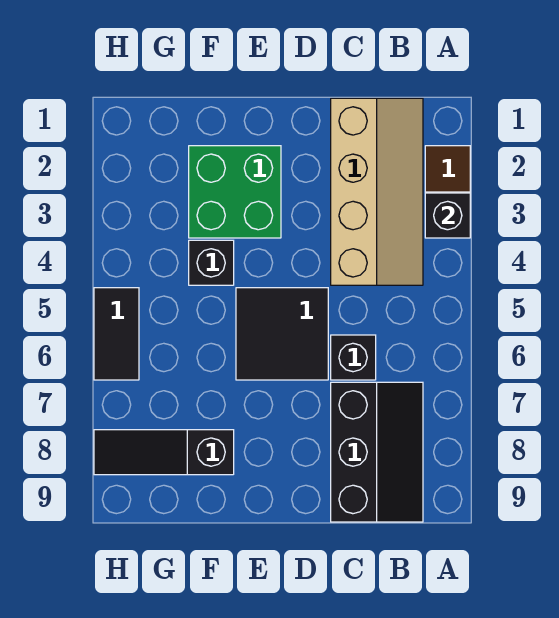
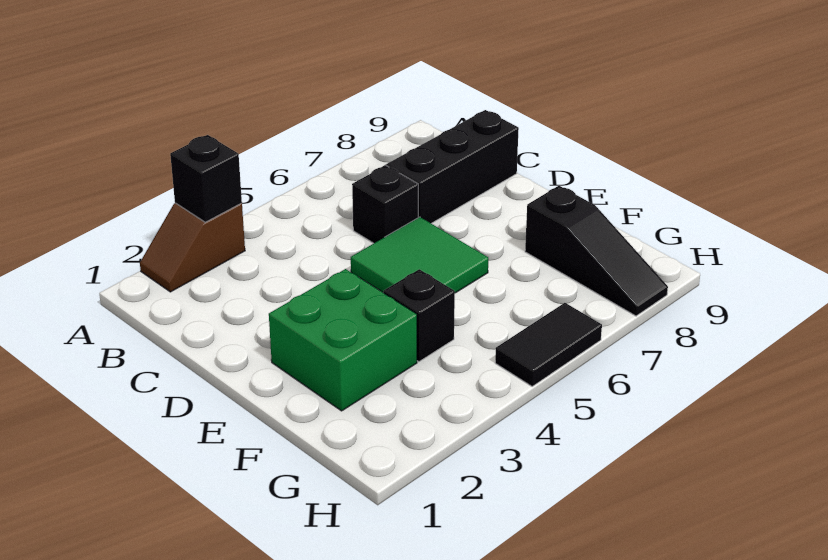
tan 2x4 slope [331,98,423,285] -> none
black 2x2 tile [236,288,328,380] -> green 2x2 tile [351,217,488,293]

